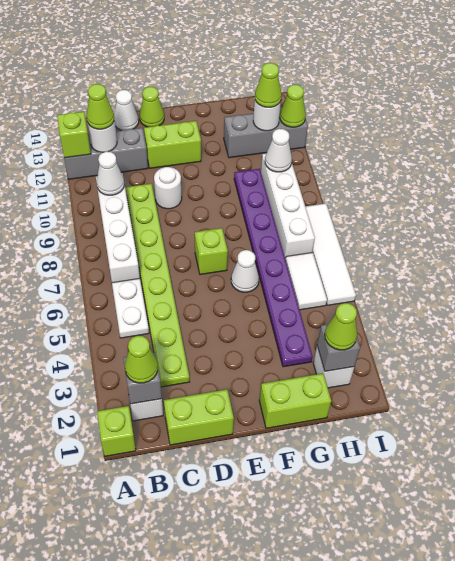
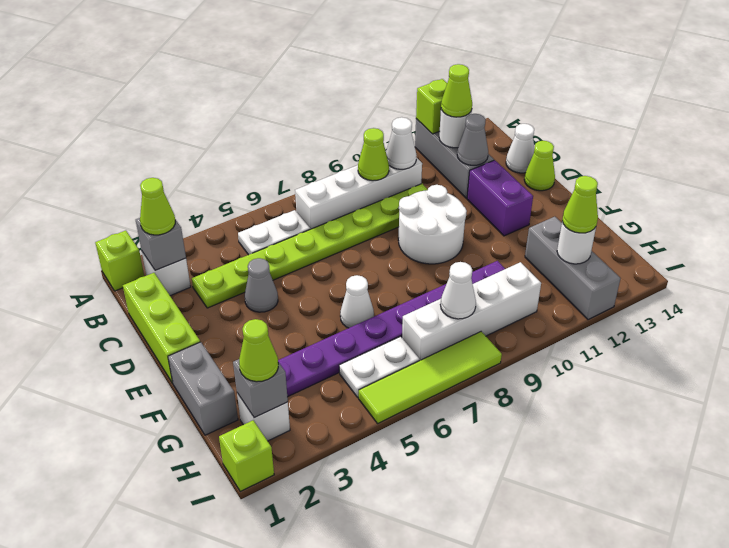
lime 1x2 brick [164,390,234,445] -> lime 1x3 brick [123,273,200,383]
none -> grey 1x1 cone [457,114,488,165]
none -> grey 1x1 cone [245,258,278,312]
white 1x1 round brick [154,167,182,209] -> white 2x2 round brick [398,185,467,264]
lime 1x2 brick [144,121,201,168] -> purple 1x2 brick [467,160,533,236]
lime 1x1 brick [195,228,228,274] -> lime 1x1 brick moved to [219,420,274,491]
lime 1x2 brick [259,373,331,428] -> grey 1x2 brick [168,342,238,435]
white 1x2 tile [286,252,327,310] -> white 1x2 plate [339,337,420,397]
white 1x1 cone [265,129,292,172] -> white 1x1 cone moved to [440,262,476,319]
white 1x4 tile [305,204,356,305] -> lime 1x4 tile [359,331,502,423]
lime 1x1 cone [280,85,306,127] -> lime 1x1 cone moved to [358,128,389,181]

